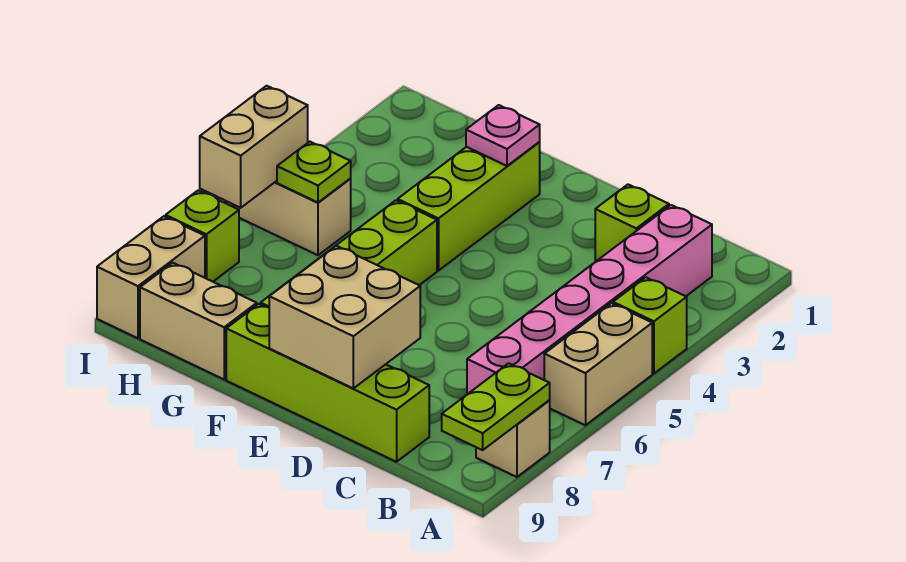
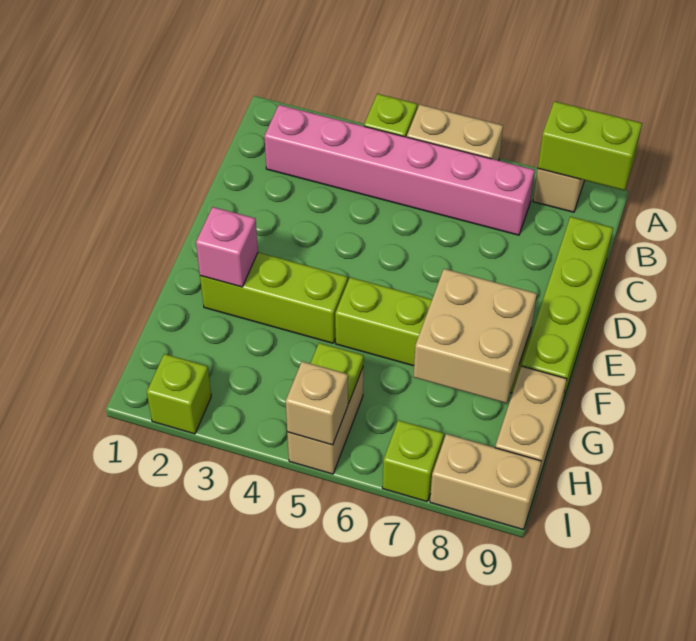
lime 1x2 plate [442,363,550,450] -> lime 1x2 brick [538,101,642,190]
lime 1x1 brick [595,185,669,261] -> lime 1x1 brick moved to [147,354,211,434]
tan 2x2 brick [269,246,420,388] -> tan 2x2 brick moved to [413,269,537,403]
pink 1x1 plate [466,105,540,166] -> pink 1x1 brick [196,207,258,287]
tan 1x2 brick [200,86,308,208] -> tan 1x1 brick [286,361,348,445]

